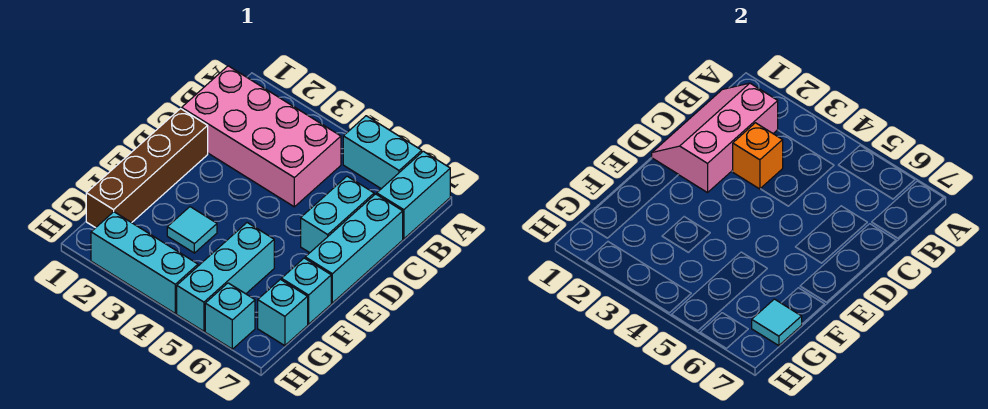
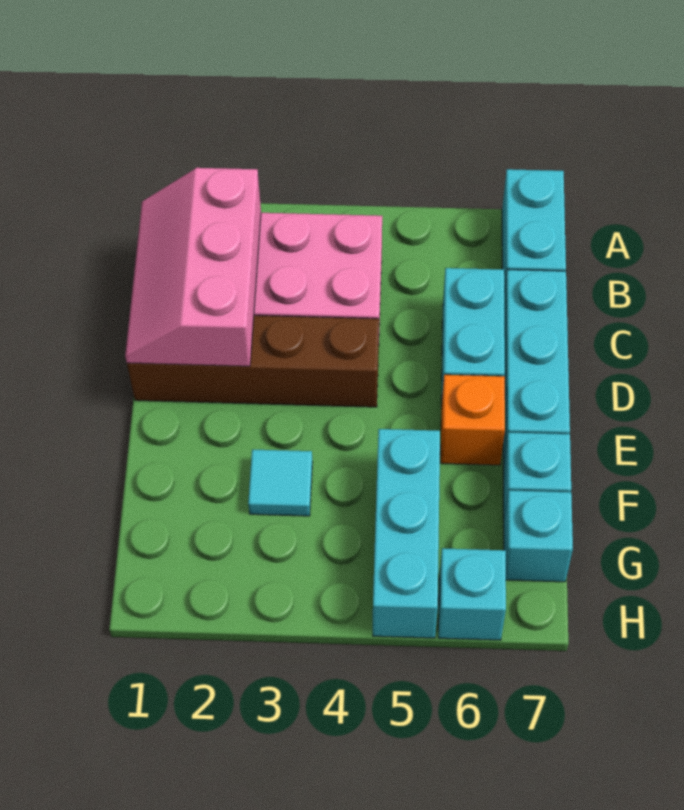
cyan 1x2 brick [343,116,422,189] -> none
orange 1x1 brick [732,123,783,189] -> orange 1x1 brick moved to [441,375,505,465]
brown 1x4 brick [86,109,208,228] -> brown 1x4 brick turned to [127,316,379,407]
cyan 1x1 tile [752,299,802,346] -> none
cyan 1x3 brick [91,212,198,313] -> none

